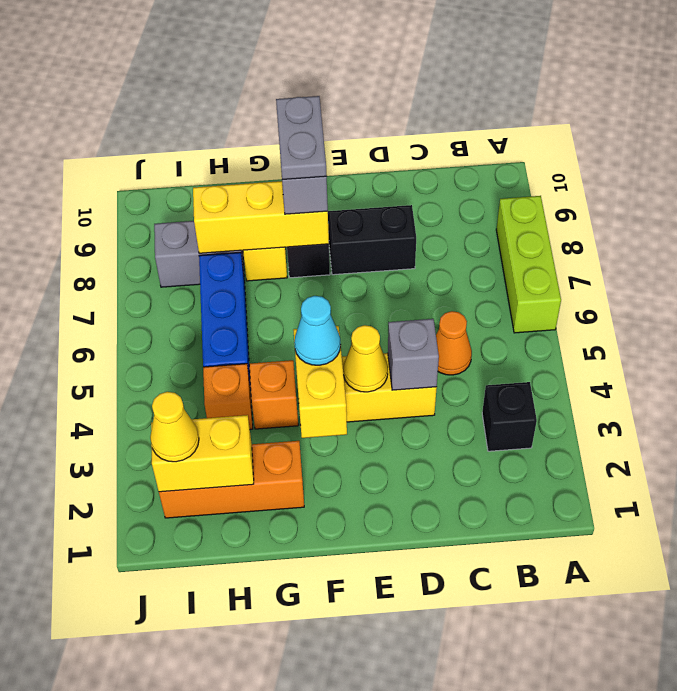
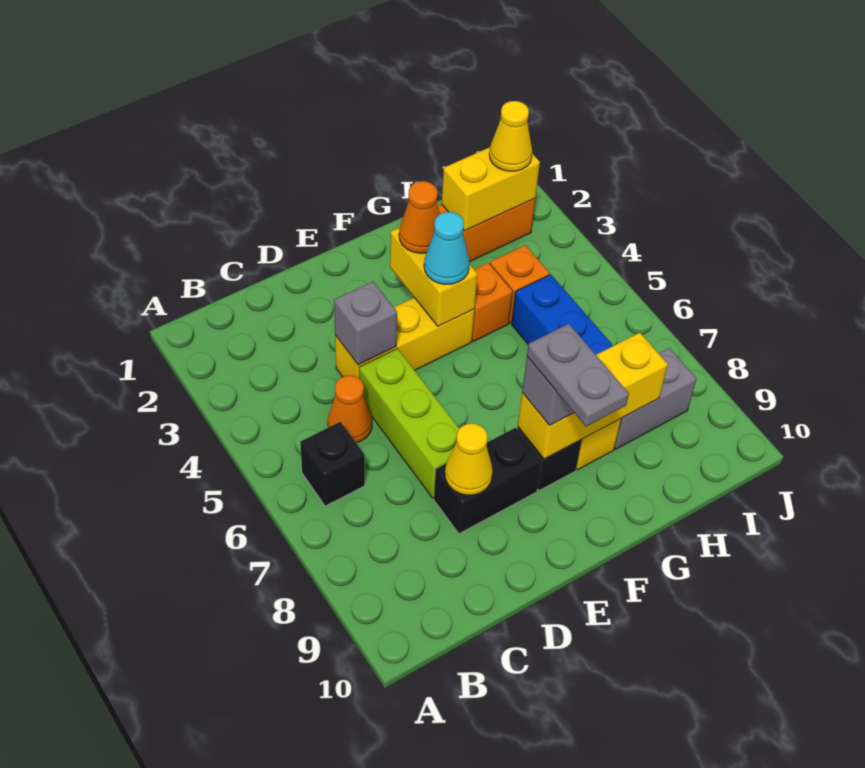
lime 1x3 brick [496,196,561,333] -> lime 1x3 brick moved to [359,349,460,498]
black 1x1 brick [482,382,537,451] -> black 1x1 brick moved to [300,422,365,506]
yellow 1x1 cone [343,325,388,392] -> yellow 1x1 cone moved to [445,423,493,495]
none -> orange 1x1 cone [399,181,440,253]

